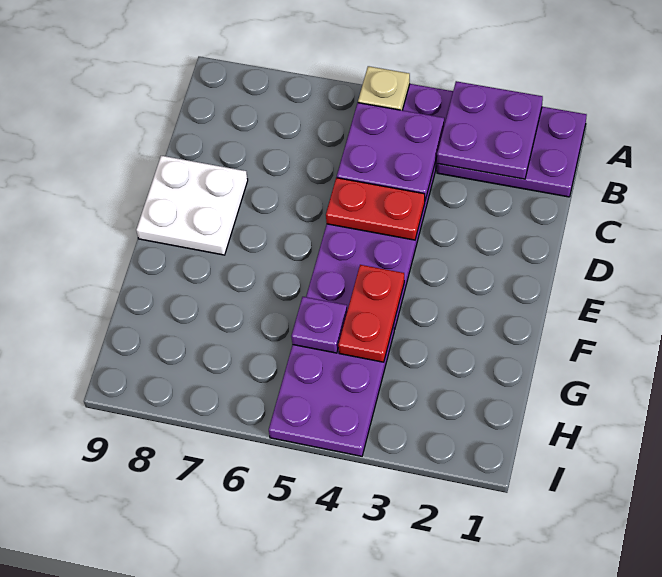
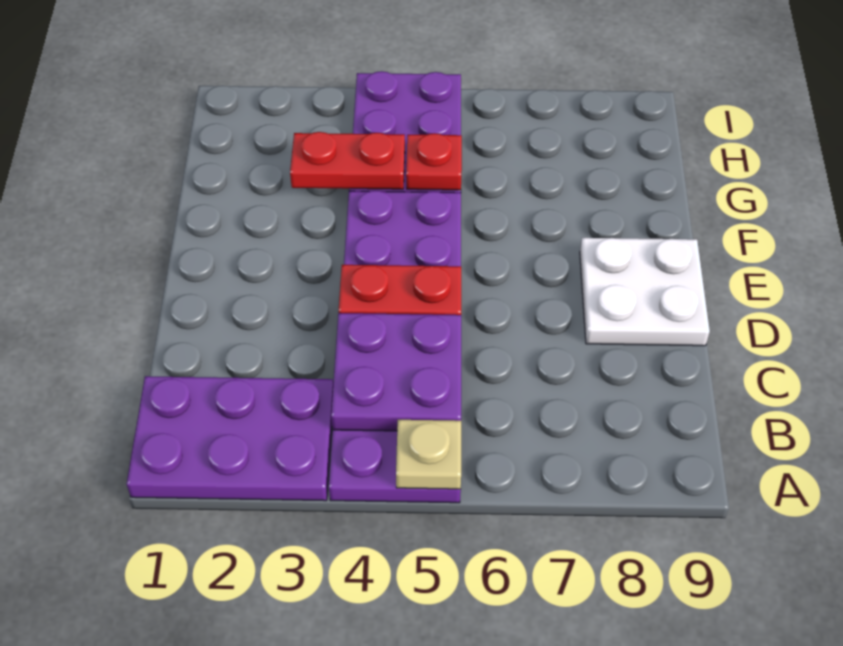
purple 2x2 plate [437,81,543,179] -> none
red 1x2 plate [338,265,404,362] -> red 1x2 plate turned to [290,132,405,189]
purple 1x1 plate [291,297,347,353] -> red 1x1 plate [406,133,462,190]

